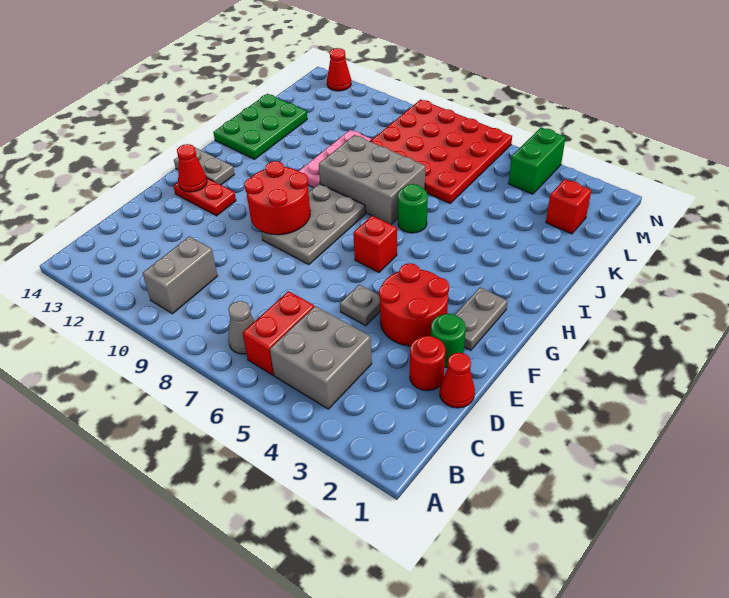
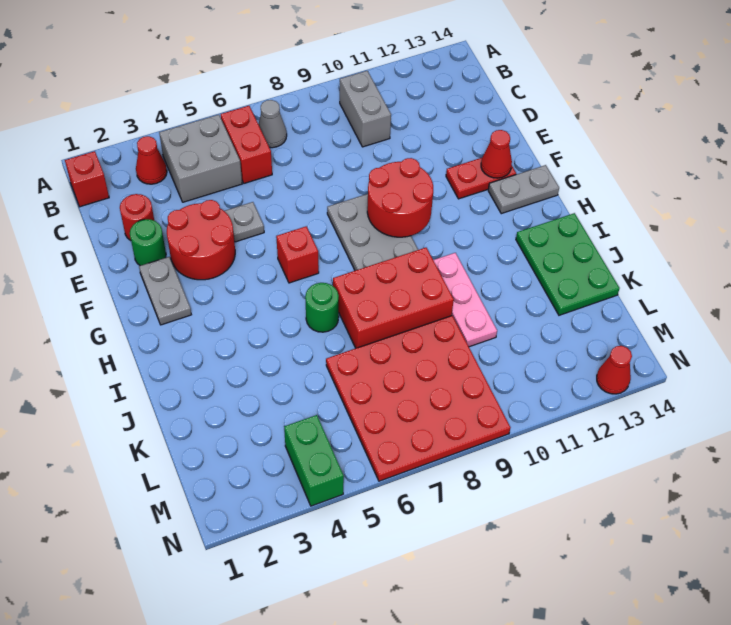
red 1x1 cone [440,353,475,408] -> red 1x1 cone moved to [136,136,167,184]
grey 2x3 brick [319,135,425,224] -> red 2x3 brick [333,248,454,348]
red 1x1 brick [546,179,591,234] -> red 1x1 brick moved to [65,151,109,207]

